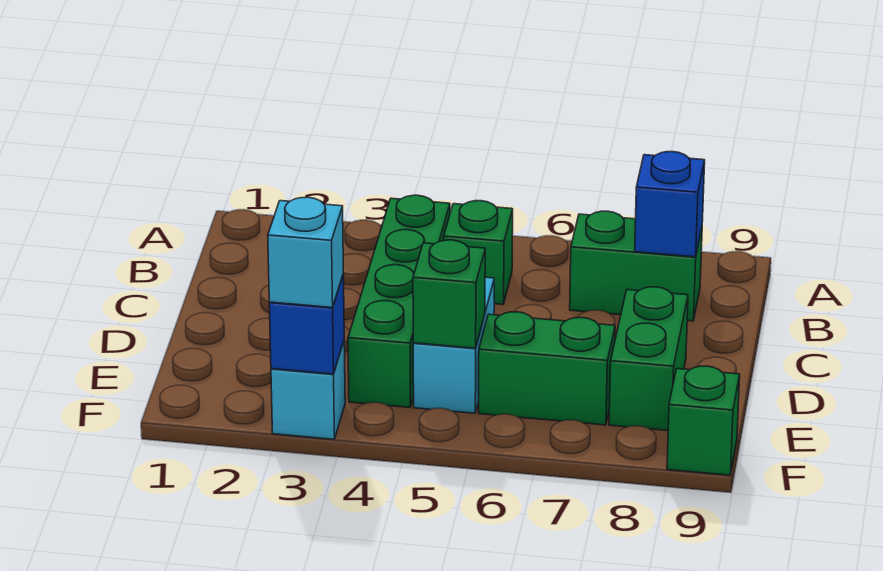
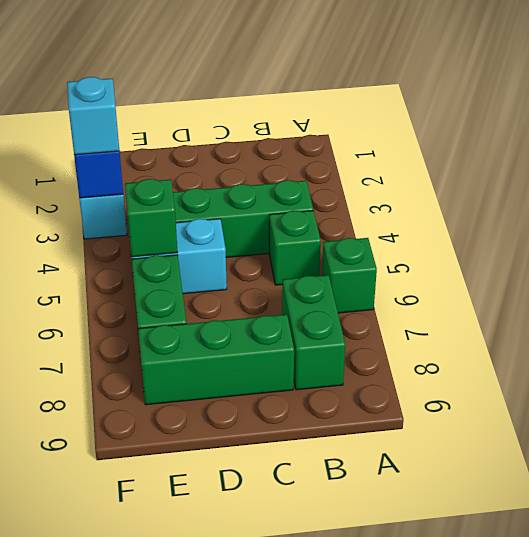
blue 1x1 brick [635,152,705,257] -> none
green 1x2 brick [609,287,688,431] -> green 1x3 brick [138,314,294,405]
green 1x1 brick [667,366,740,475] -> green 1x1 brick moved to [322,238,377,313]

